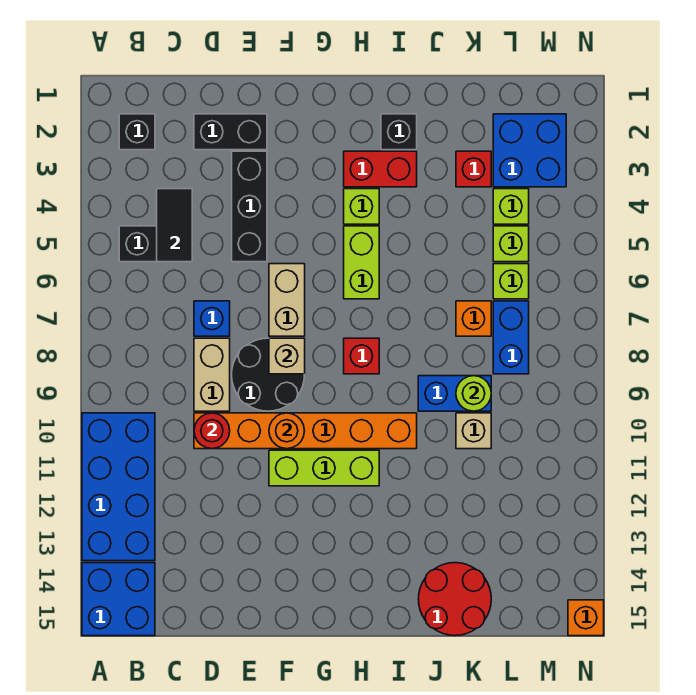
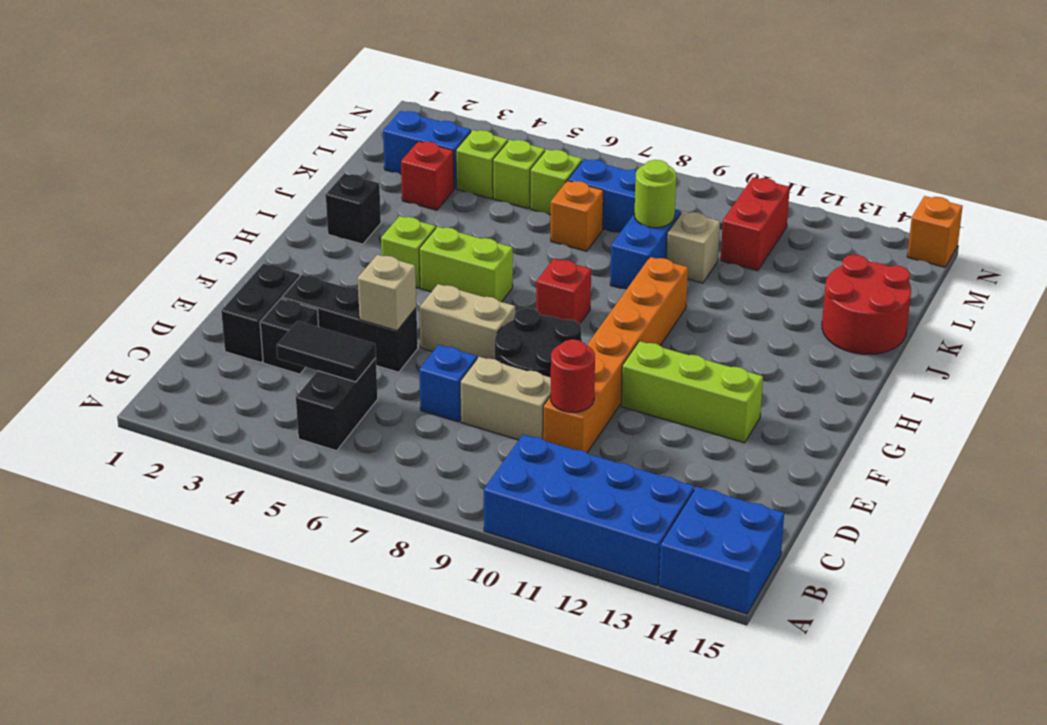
black 1x1 brick [119,114,155,150] -> black 1x1 brick moved to [260,299,319,374]
tan 1x1 brick [269,338,305,374] -> tan 1x1 brick moved to [358,255,416,331]
orange 1x1 round brick [269,413,304,449] -> none
lime 1x3 brick [269,450,379,486] -> lime 1x3 brick turned to [621,341,763,443]
red 1x2 brick [344,151,417,187] -> red 1x2 brick moved to [721,177,790,271]
blue 2x2 brick [493,114,566,187] -> blue 1x2 brick [383,111,471,189]

